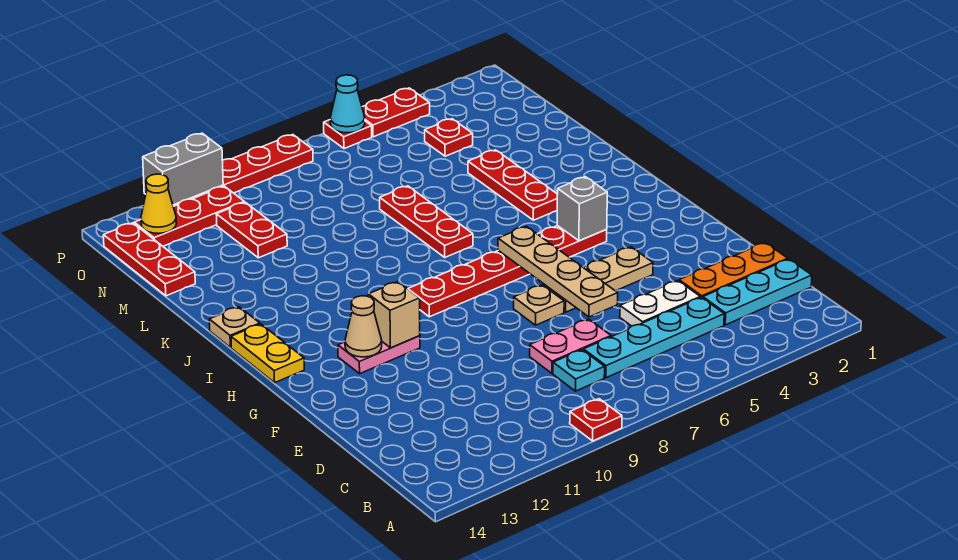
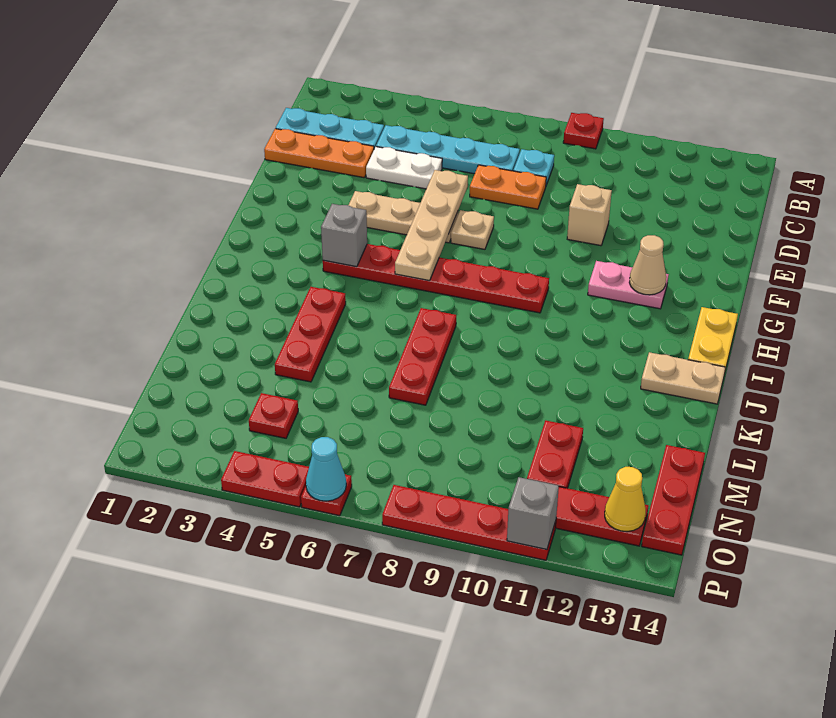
pink 1x2 plate [530,319,611,373] -> orange 1x2 plate [470,165,546,209]
tan 1x1 brick [368,282,420,348] -> tan 1x1 brick moved to [567,184,612,246]
tan 1x1 plate [209,307,260,348] -> tan 1x2 plate [641,352,725,404]
grey 1x2 brick [143,133,223,205] -> grey 1x1 brick [507,477,559,550]

